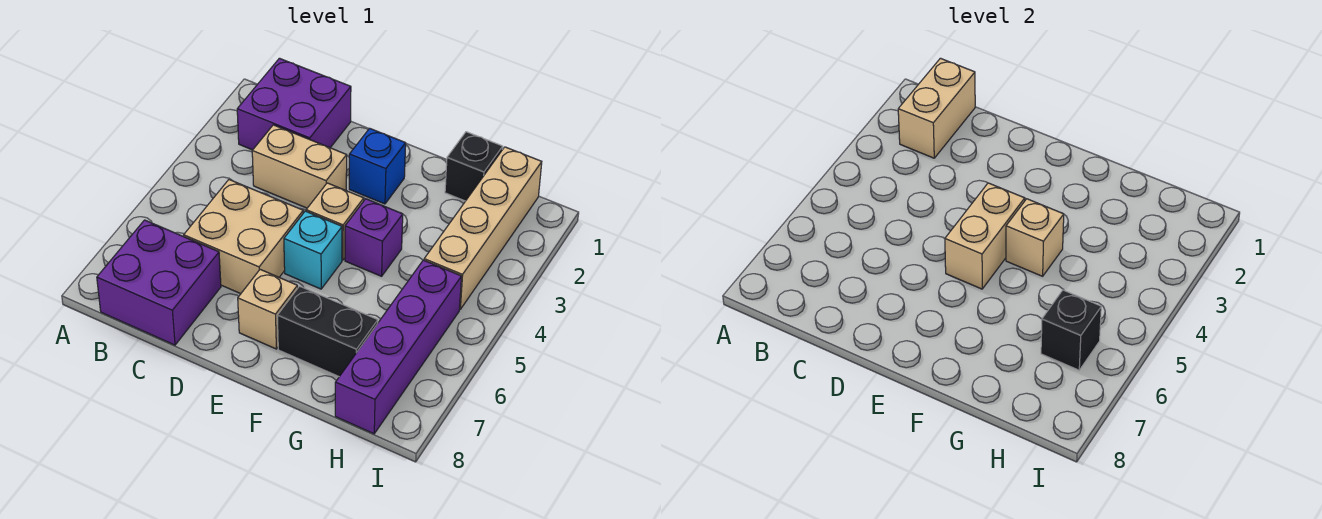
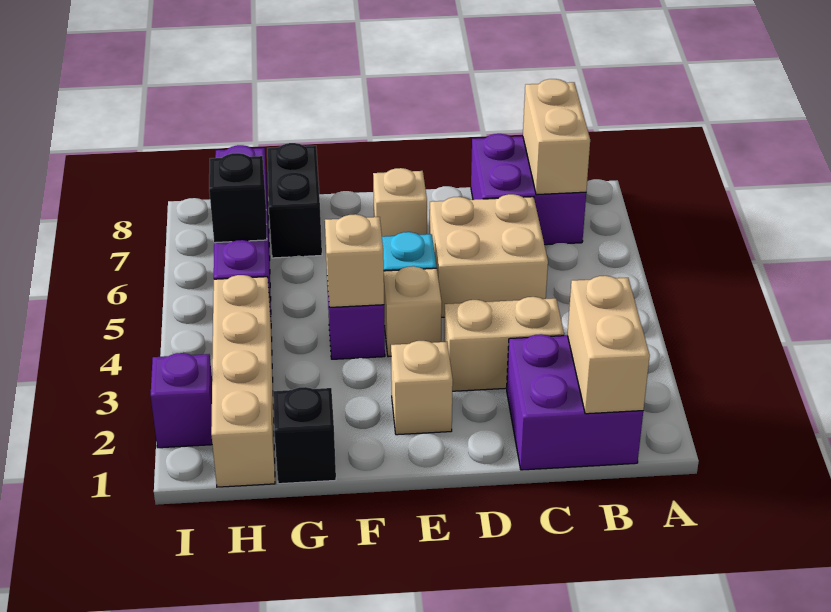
blue 1x1 brick [349,128,406,204] -> tan 1x1 brick [391,341,453,435]
tan 1x2 brick [945,183,1025,289] -> tan 1x2 brick moved to [523,79,590,195]
black 1x2 brick [277,286,378,377] -> black 1x2 brick turned to [267,143,322,258]
none -> purple 1x1 brick [151,353,212,448]

